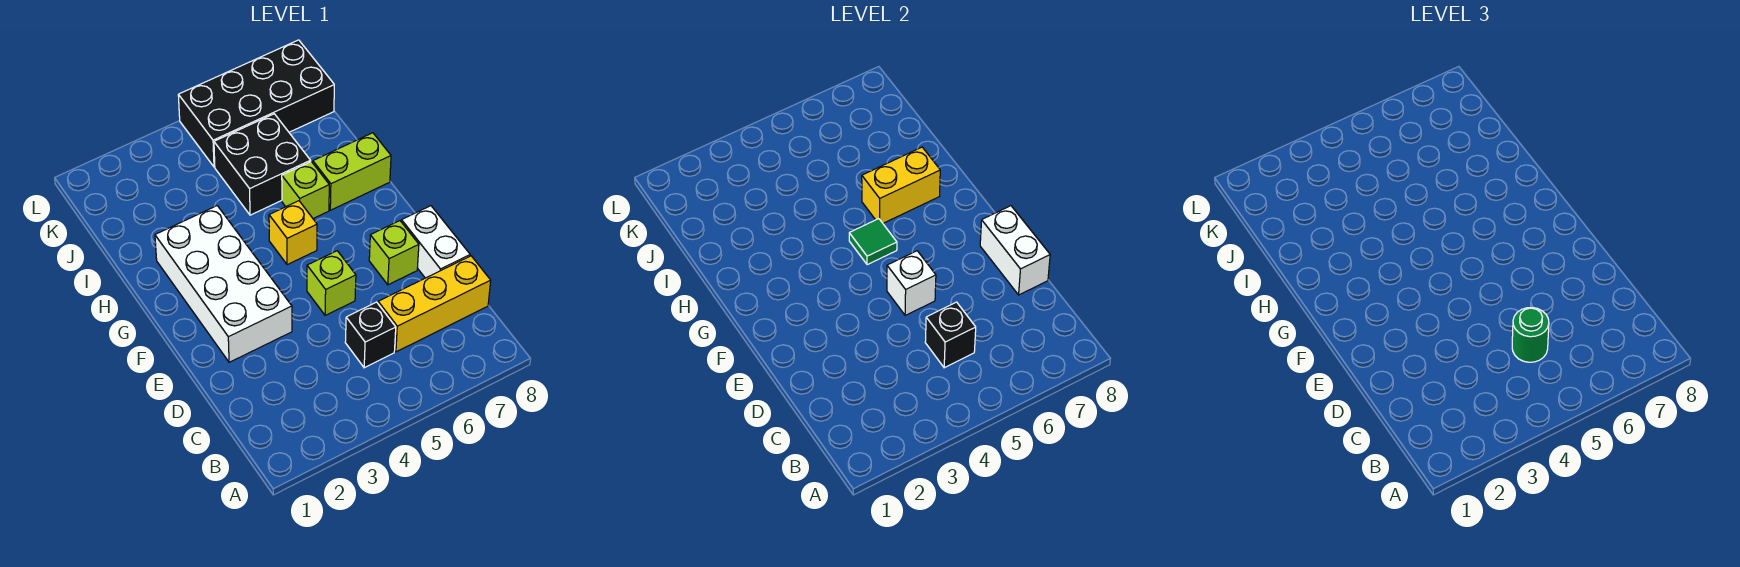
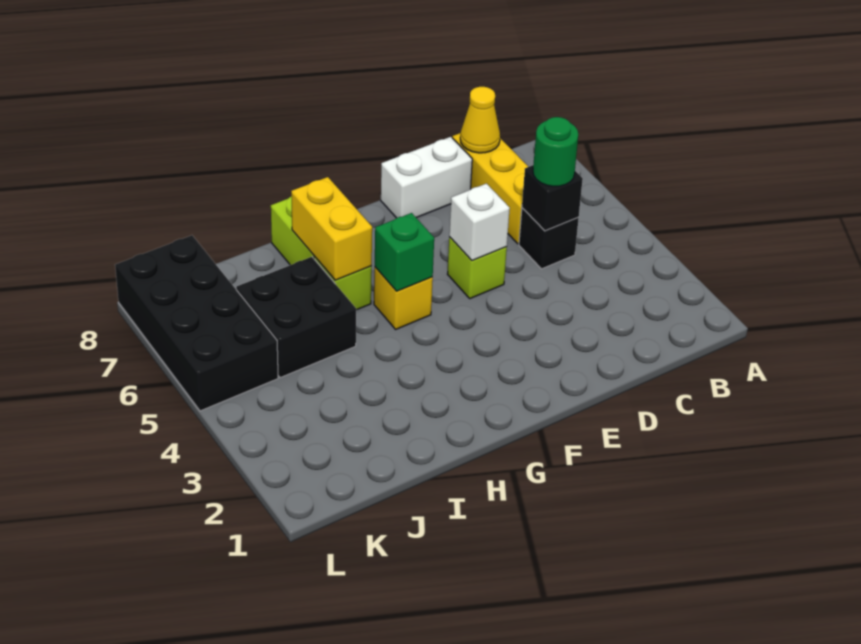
none -> yellow 1x1 cone [460,87,500,153]
white 1x2 brick [980,206,1050,295] -> none
white 2x4 brick [155,206,292,362] -> none
lime 1x1 brick [369,221,419,285] -> none
green 1x1 tile [849,219,897,265] -> green 1x1 brick [375,213,434,291]

